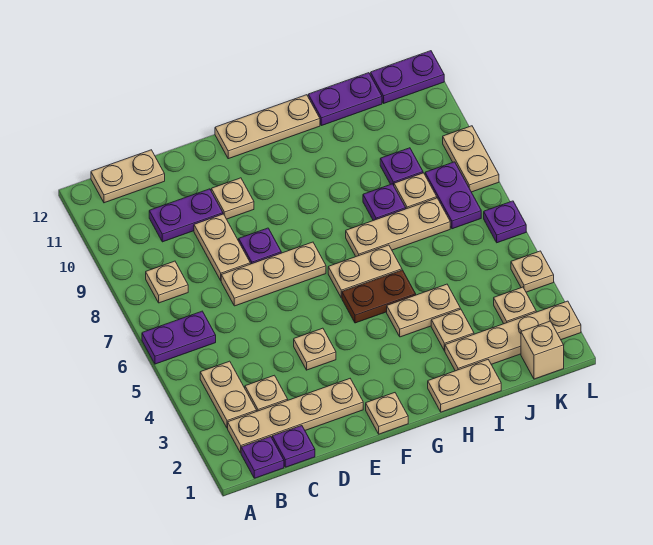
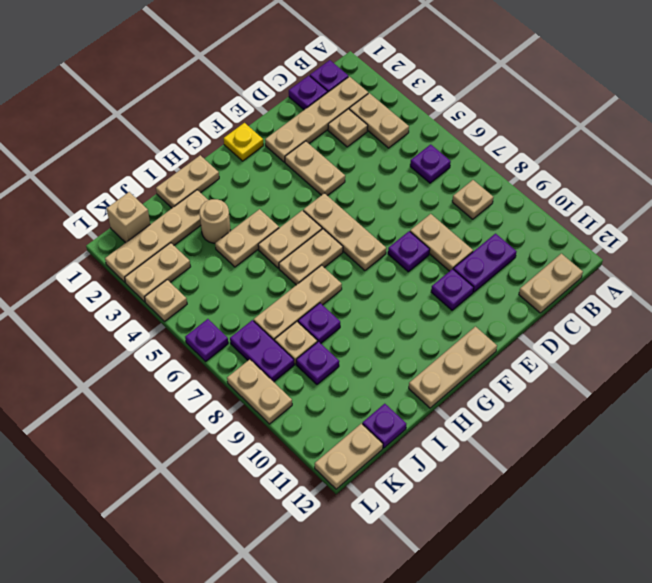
purple 1x2 plate [142,311,216,364] -> purple 1x1 plate [410,144,451,183]
tan 1x3 plate [221,242,326,306] -> tan 1x3 plate turned to [303,193,386,270]
tan 1x1 plate [294,328,336,370] -> tan 1x2 plate [285,141,345,196]
tan 1x1 plate [211,178,254,219] -> purple 1x1 plate [431,269,474,310]
tan 1x1 plate [366,393,408,434] -> yellow 1x1 plate [224,123,263,161]
brown 1x2 plate [342,270,416,323] -> tan 1x2 plate [258,210,322,268]
tan 1x1 plate [431,309,474,351] -> tan 1x1 round brick [199,199,230,243]
purple 1x2 plate [308,73,382,126] -> purple 1x1 plate [362,404,406,448]
tan 1x1 plate [494,287,536,324] -> tan 1x2 plate [125,243,191,302]
purple 1x2 plate [371,51,444,103] -> tan 1x2 plate [315,423,383,489]

